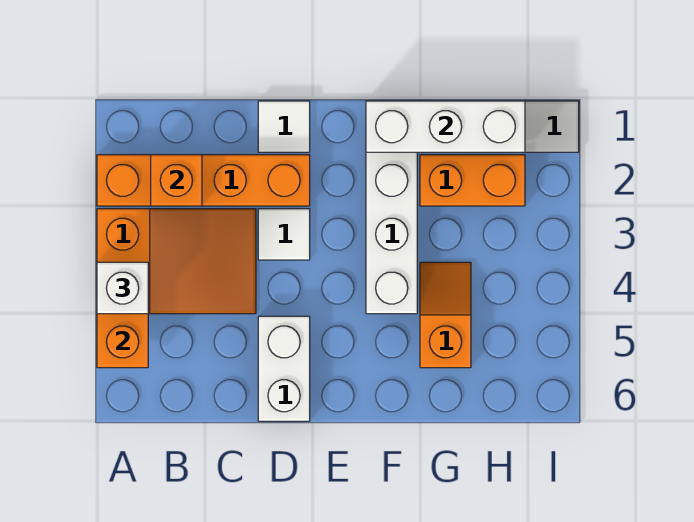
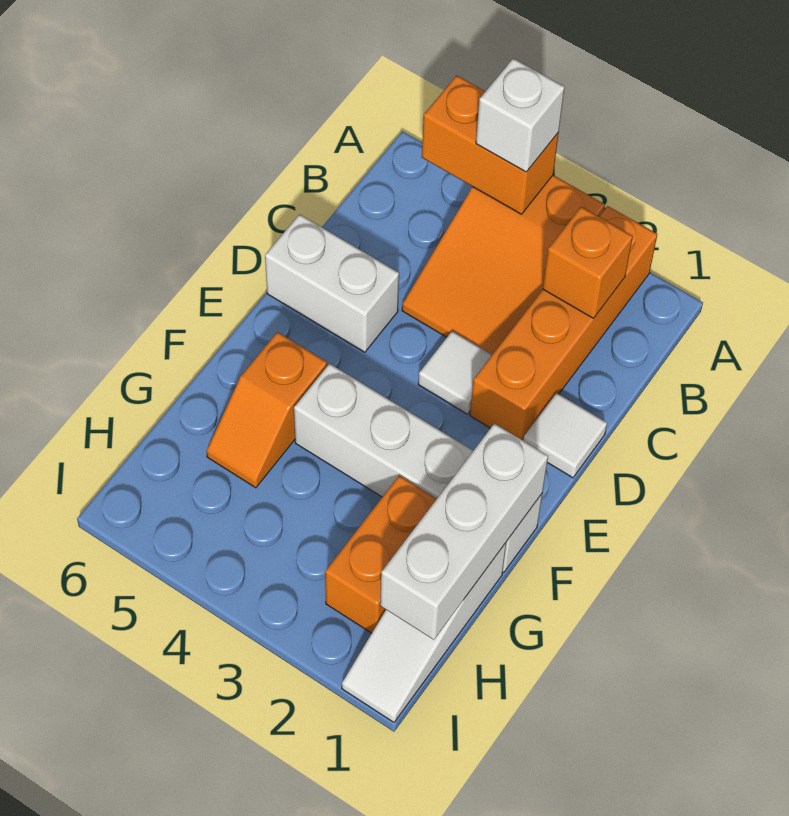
orange 1x2 slope [420,262,471,368] -> orange 1x2 slope turned to [207,332,327,488]

